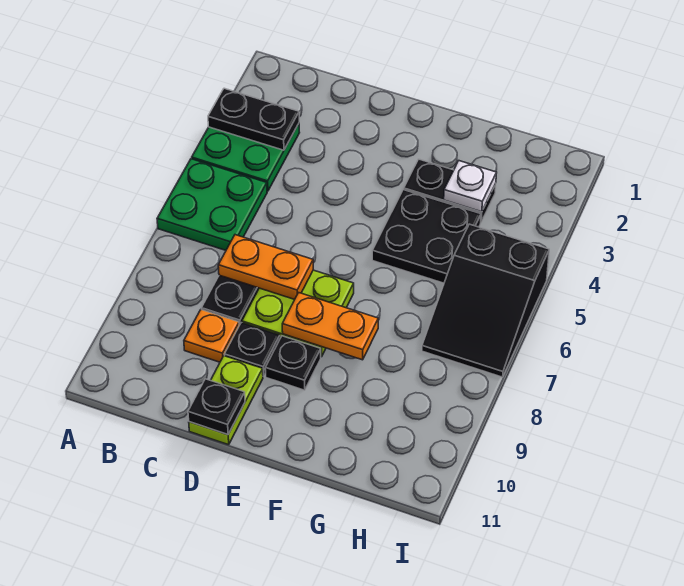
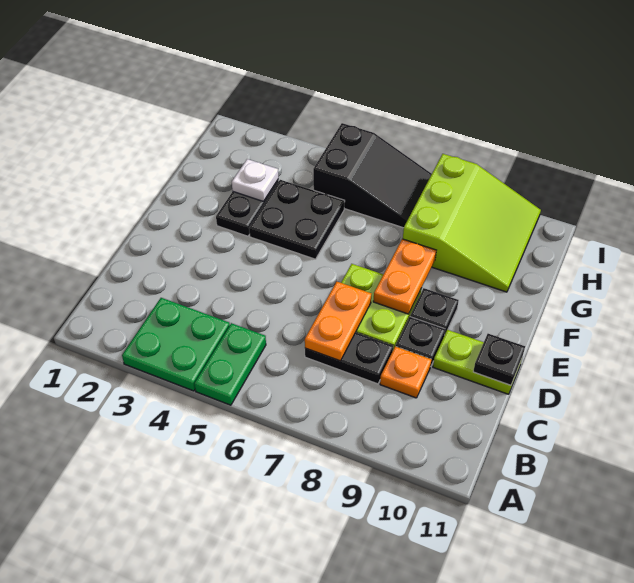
black 1x2 plate [208,88,299,150] -> none
green 2x2 plate [157,159,267,250] -> green 1x2 plate [194,323,266,405]
none -> lime 3x3 slope [403,154,541,292]

